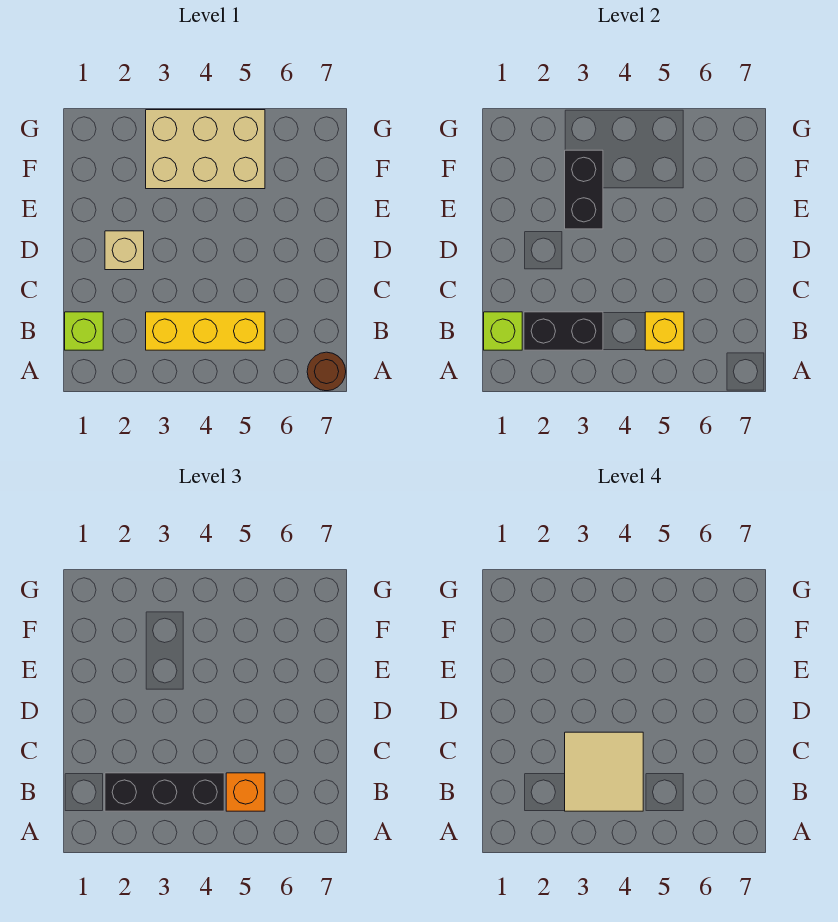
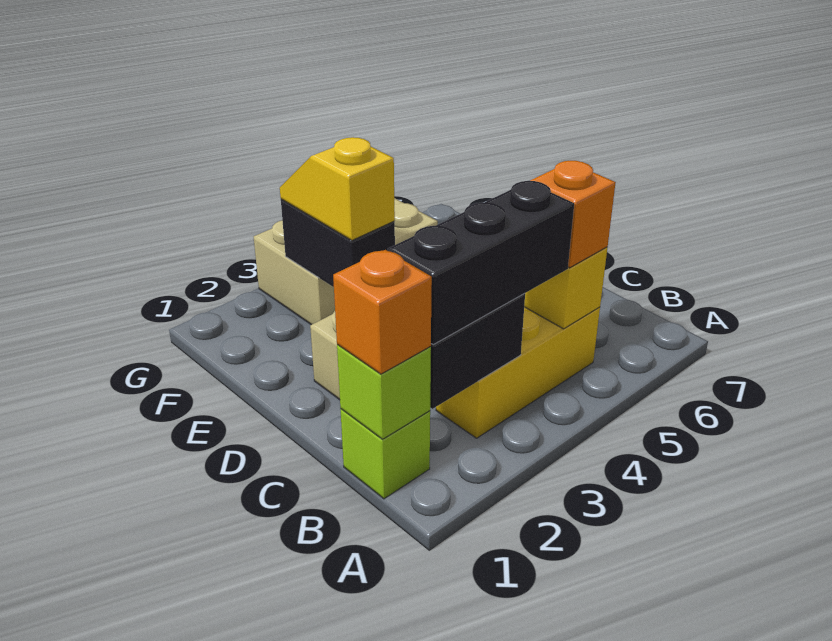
brown 1x1 round brick [307,352,346,391] -> none
none -> orange 1x1 brick [333,250,432,374]
tan 2x2 tile [565,732,643,811] -> none
none -> yellow 1x2 slope [280,137,395,240]

